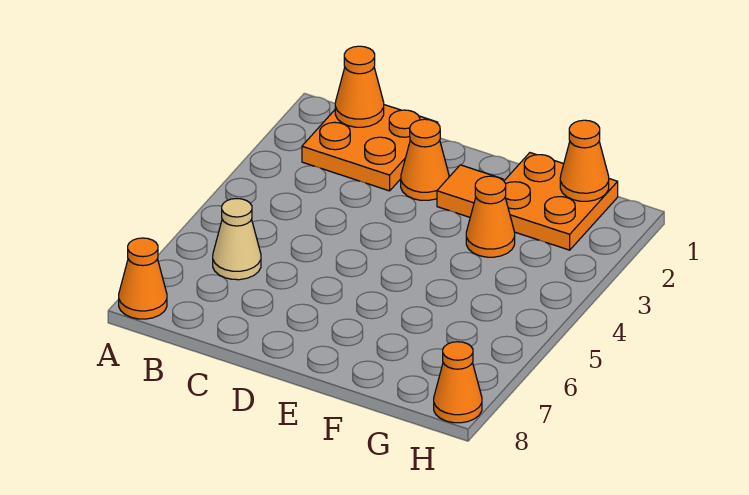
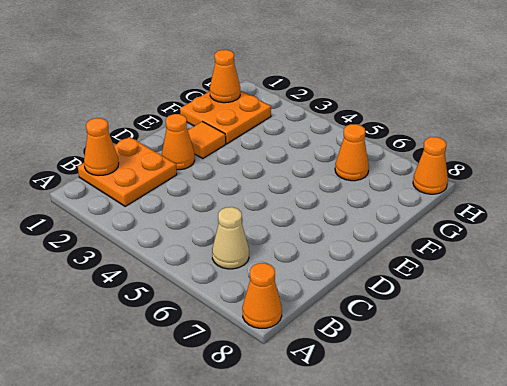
orange 1x1 cone [466,176,515,257] -> orange 1x1 cone moved to [335,124,369,181]

